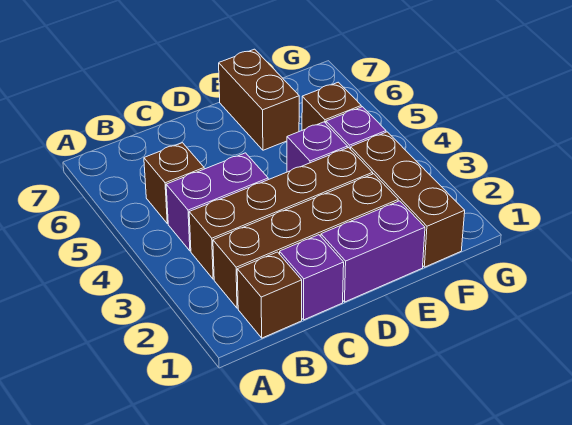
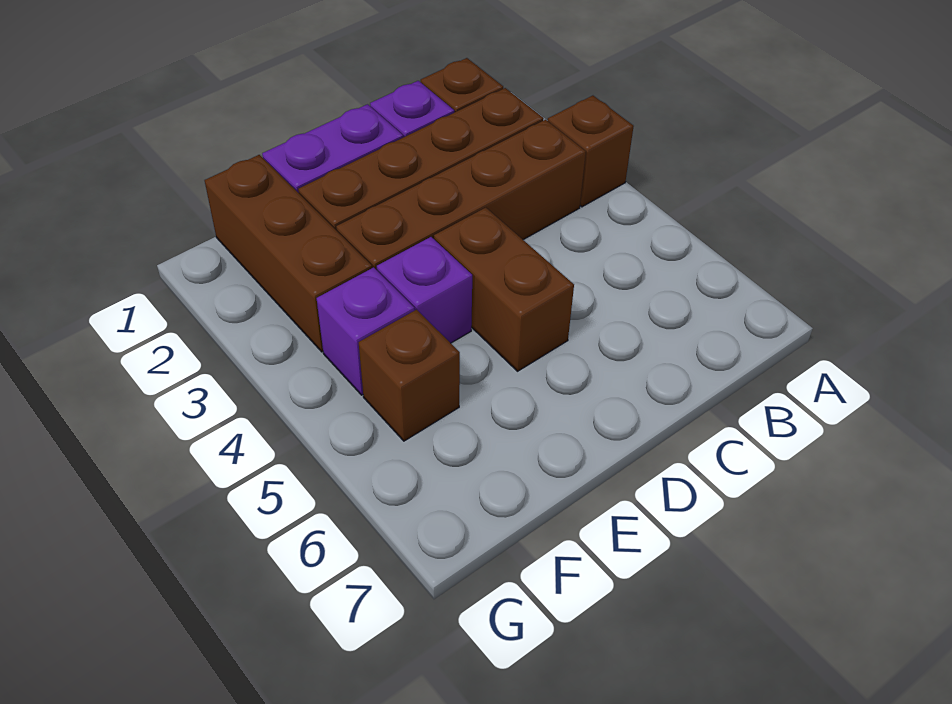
purple 1x2 brick [166,153,268,251] -> none
brown 1x1 brick [144,143,204,224] -> brown 1x1 brick moved to [548,96,634,207]
brown 1x2 brick [219,49,299,150] -> brown 1x2 brick moved to [434,208,574,371]

